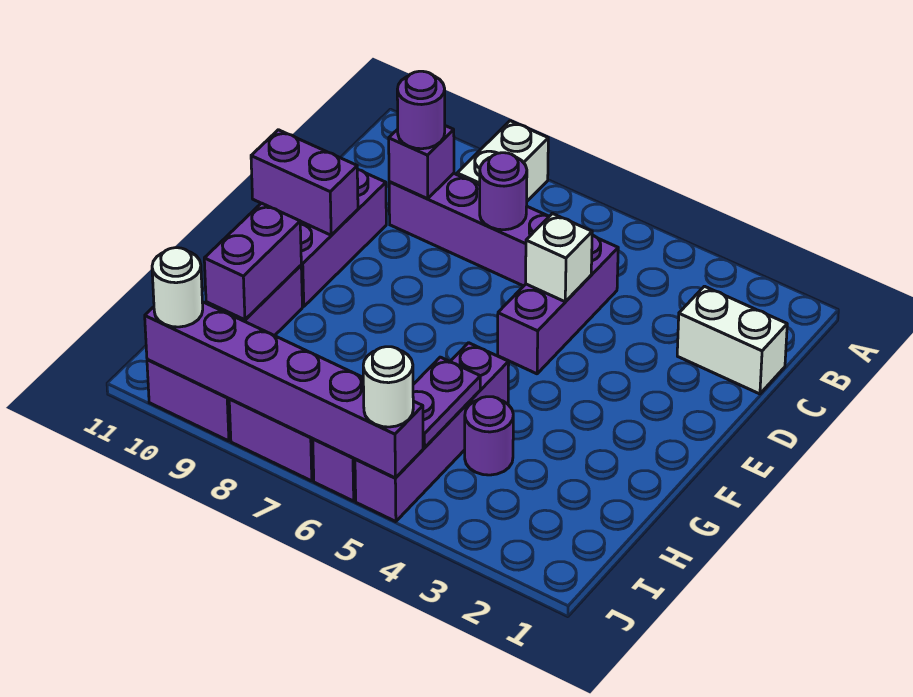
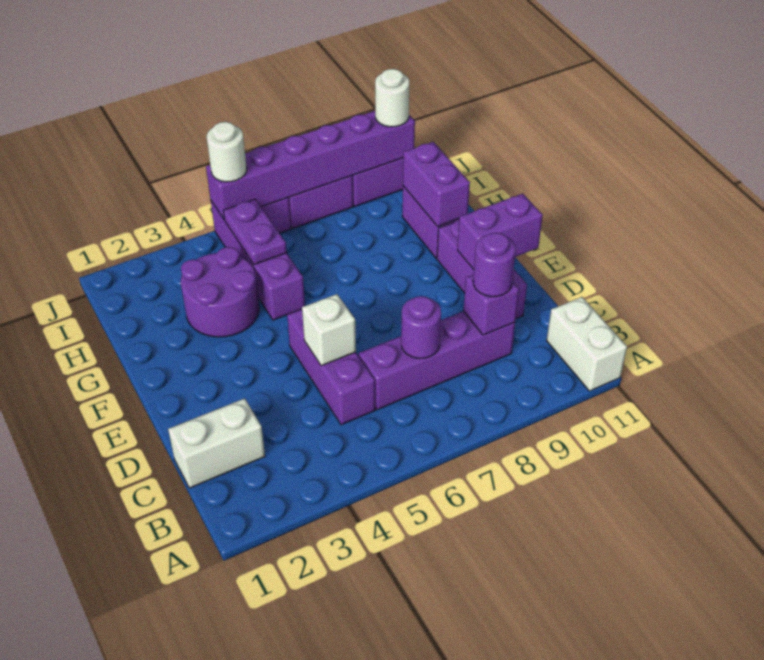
white 1x2 brick [457,121,548,201] -> white 1x2 brick moved to [547,297,627,391]
purple 1x1 round brick [465,397,513,475] -> purple 2x2 round brick [181,247,259,337]

